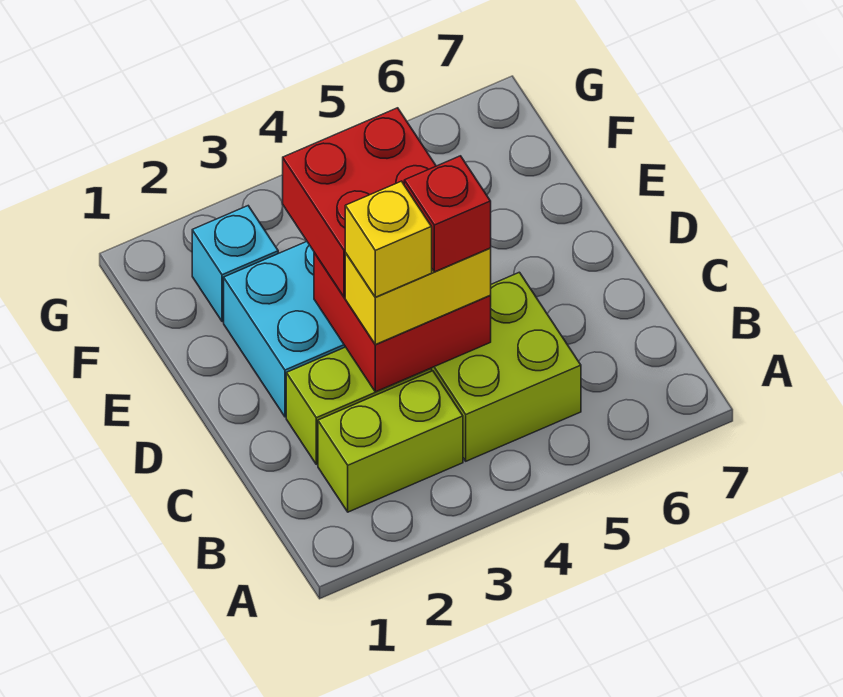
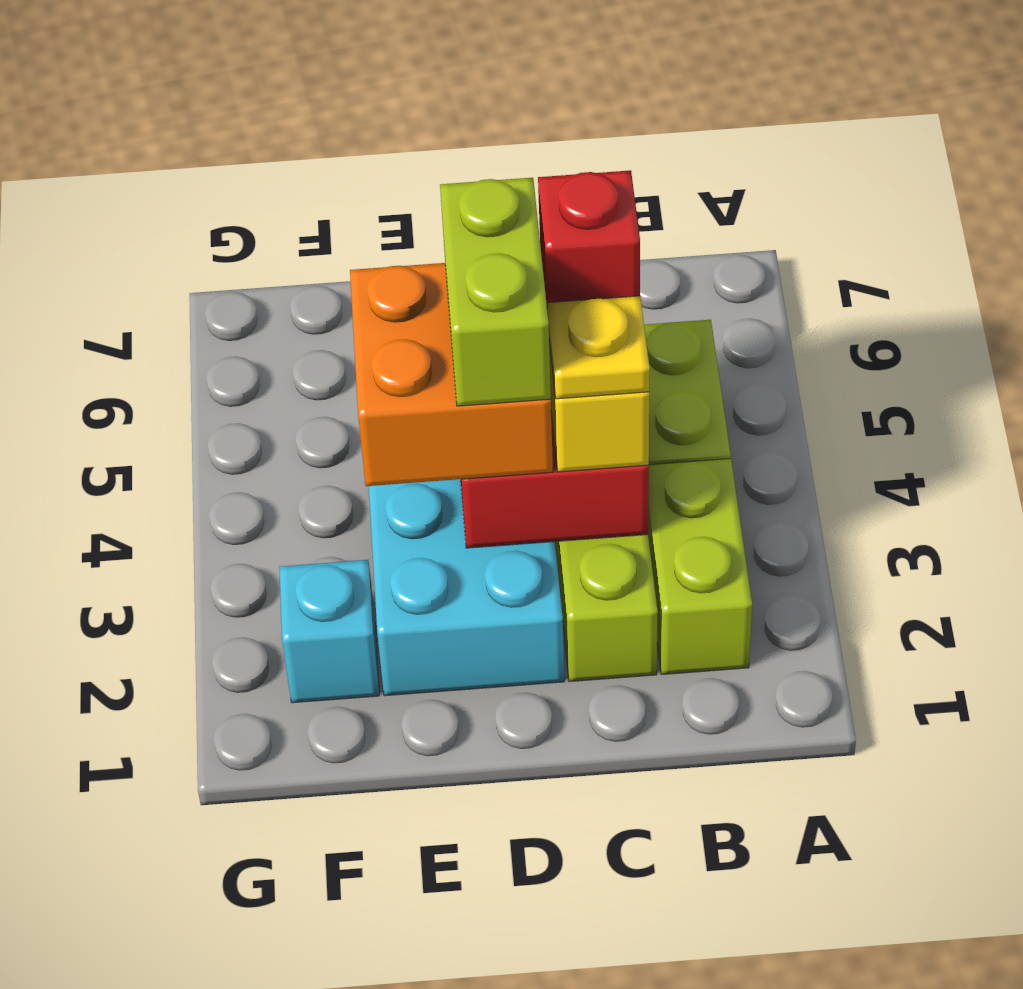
yellow 1x1 brick [345,181,432,297] -> yellow 1x1 plate [547,296,650,399]
red 2x2 brick [283,108,436,297] -> orange 2x2 brick [350,263,553,486]
none -> lime 1x2 brick [440,178,551,406]

